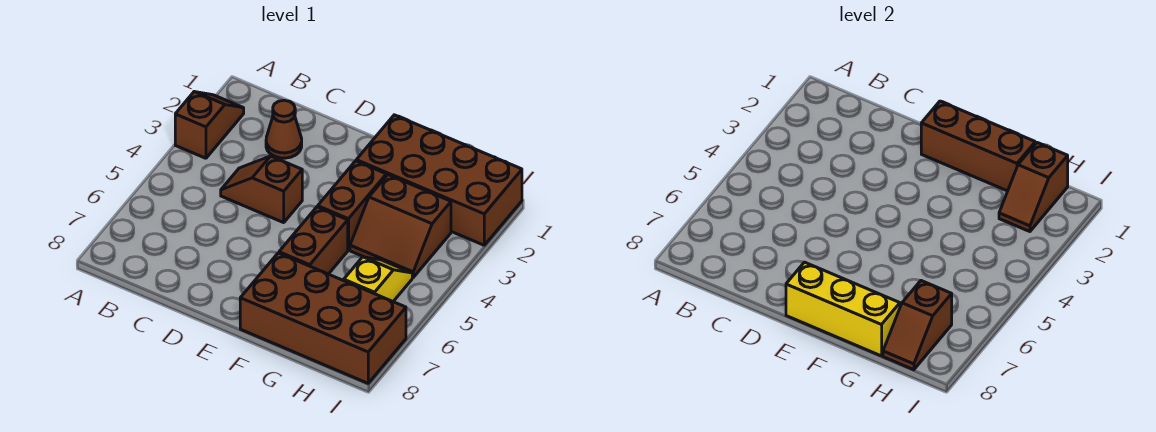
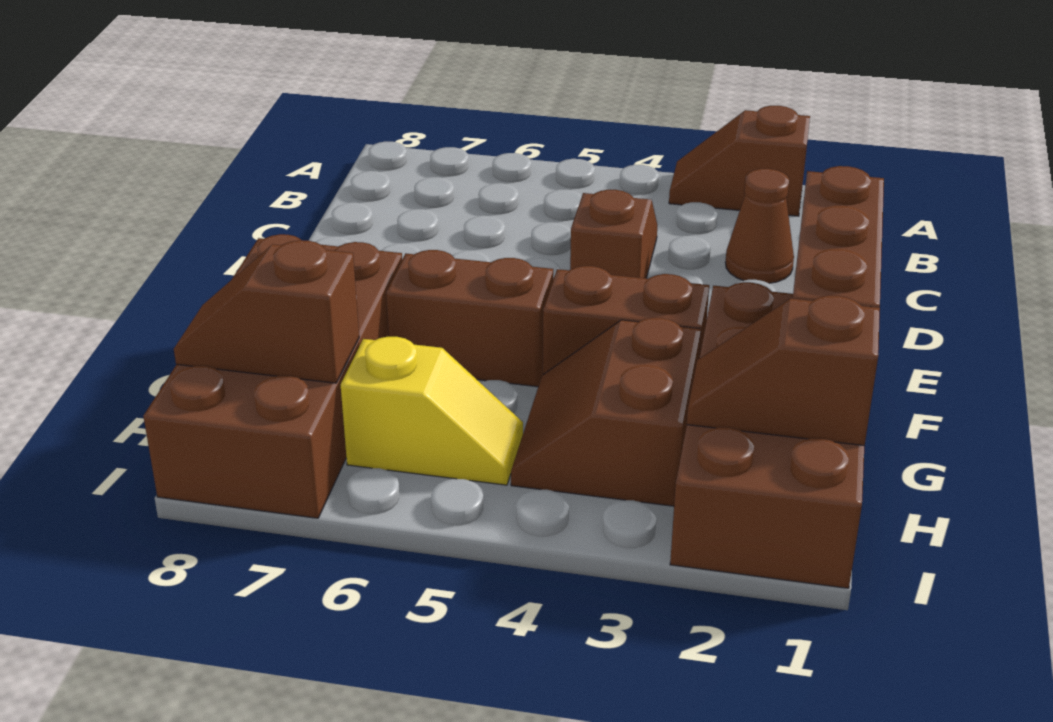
brown 1x2 slope [175,92,244,158] -> brown 1x2 slope turned to [669,106,810,216]
yellow 1x3 brick [786,262,900,356] -> none

